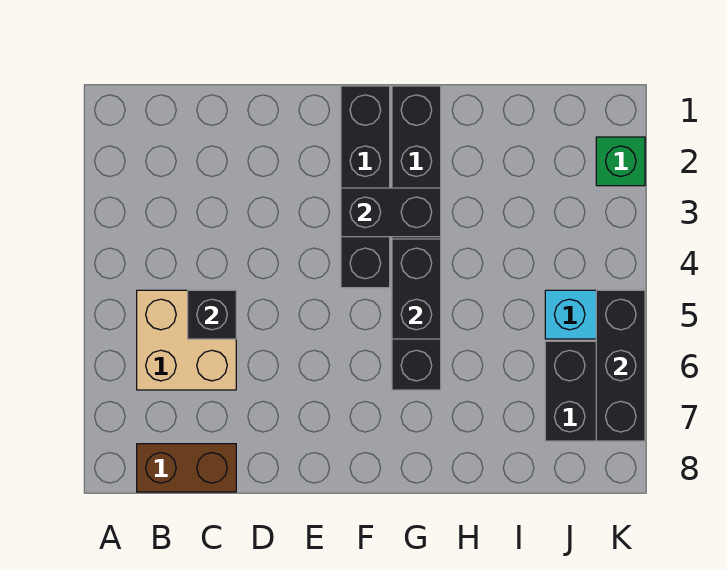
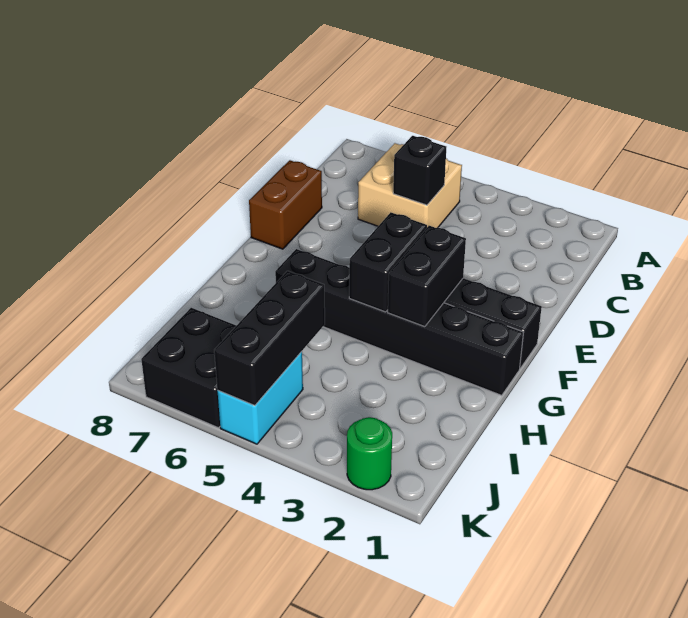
brown 1x2 brick [137,444,236,492] -> brown 1x2 brick moved to [249,160,322,249]
black 1x2 brick [392,239,441,339] -> black 1x2 brick turned to [349,212,427,312]
green 1x1 brick [596,137,645,186] -> green 1x1 round brick [347,417,392,490]
black 1x3 brick [596,290,645,441] -> black 1x3 brick turned to [214,271,325,406]

